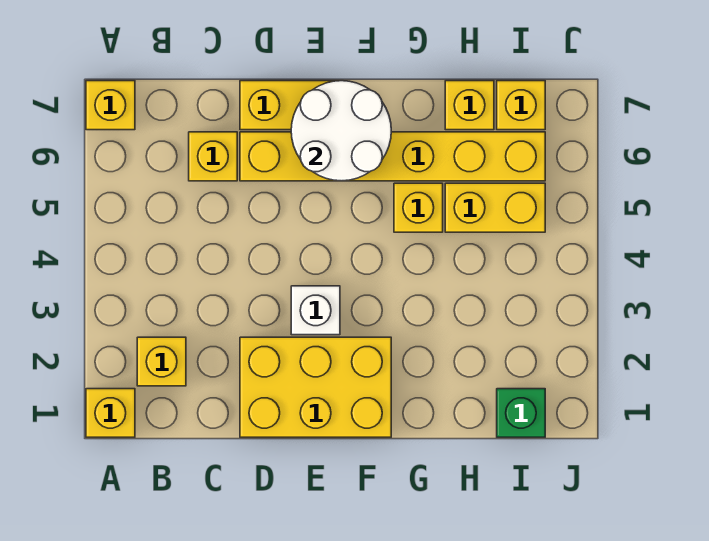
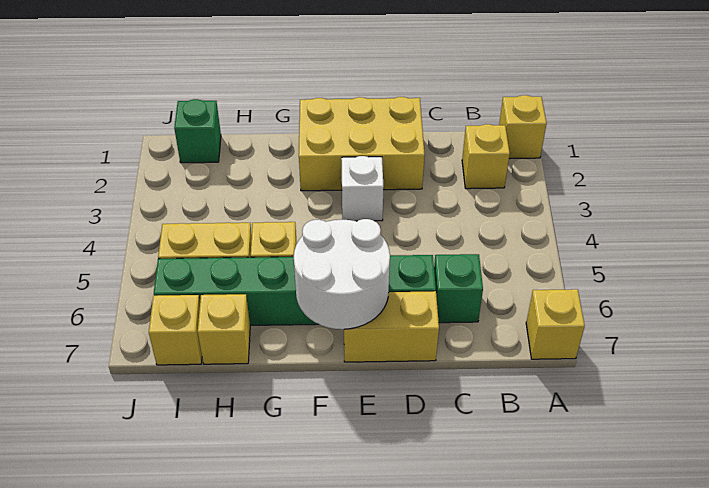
yellow 1x1 brick [189,132,237,181] -> green 1x1 brick [434,254,483,323]
yellow 1x6 brick [240,132,545,181] -> green 1x6 brick [154,255,436,325]

